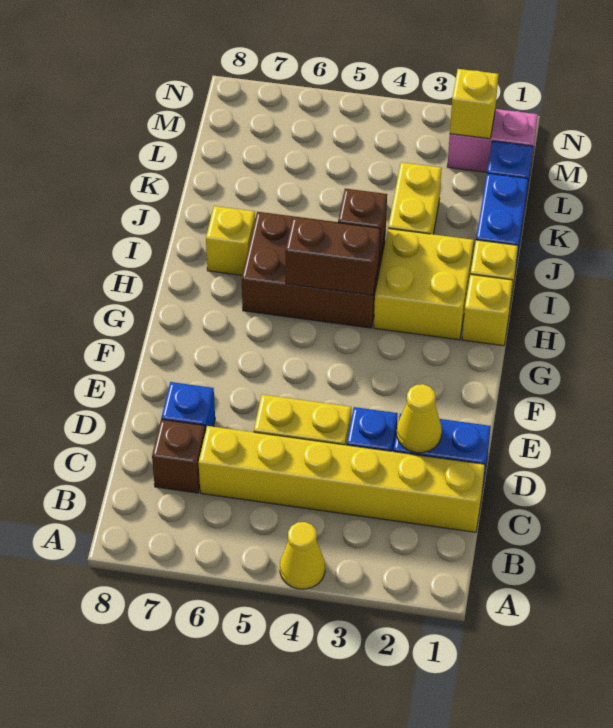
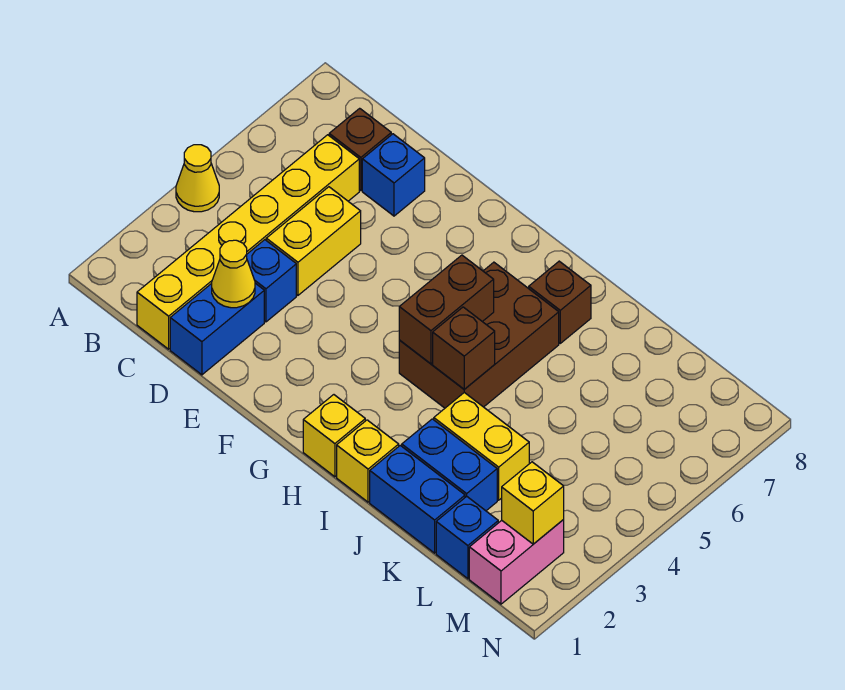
yellow 2x2 brick [374,229,474,340] -> none
yellow 1x1 brick [206,206,255,275] -> brown 1x1 brick [529,261,591,343]
none -> blue 1x2 brick [402,419,497,511]

